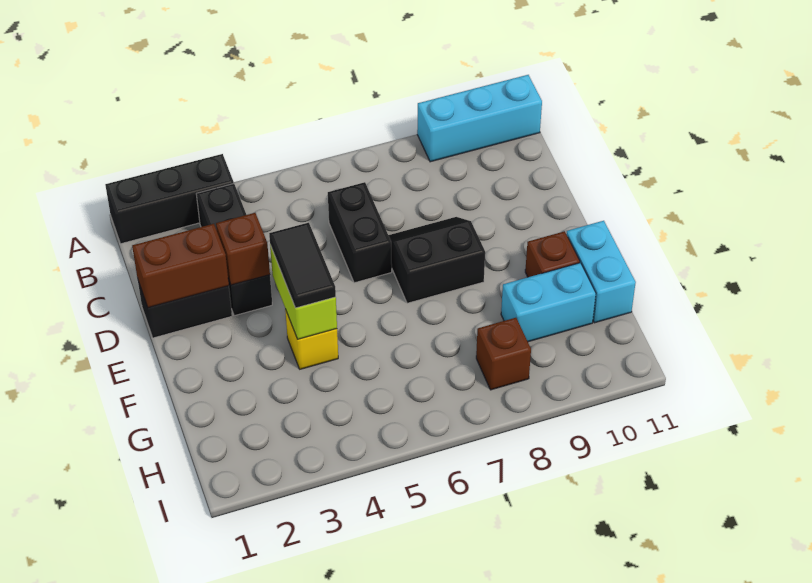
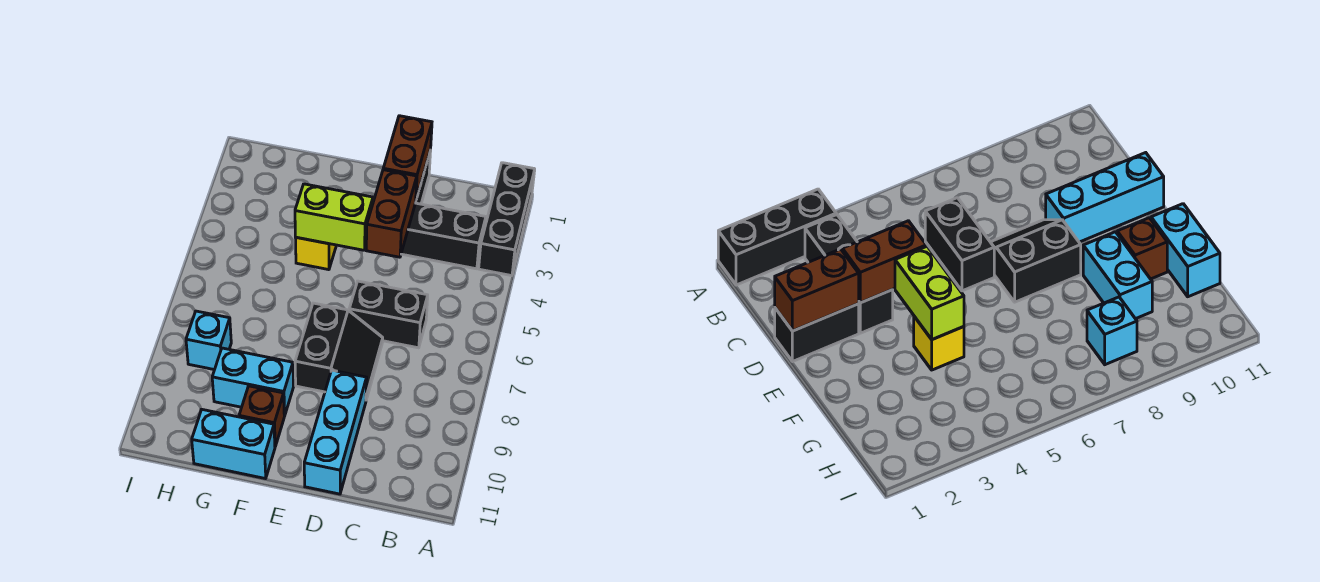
cyan 1x3 brick [417,75,542,162] -> cyan 1x3 brick moved to [304,370,367,494]
brown 1x1 brick [216,213,270,285] -> brown 1x2 brick [366,170,417,257]
black 1x2 tile [269,223,336,308] -> none
cyan 1x2 brick [501,263,596,342] -> cyan 1x2 brick turned to [212,348,293,416]
brown 1x1 brick [476,318,531,390] -> cyan 1x1 brick [186,311,231,370]

